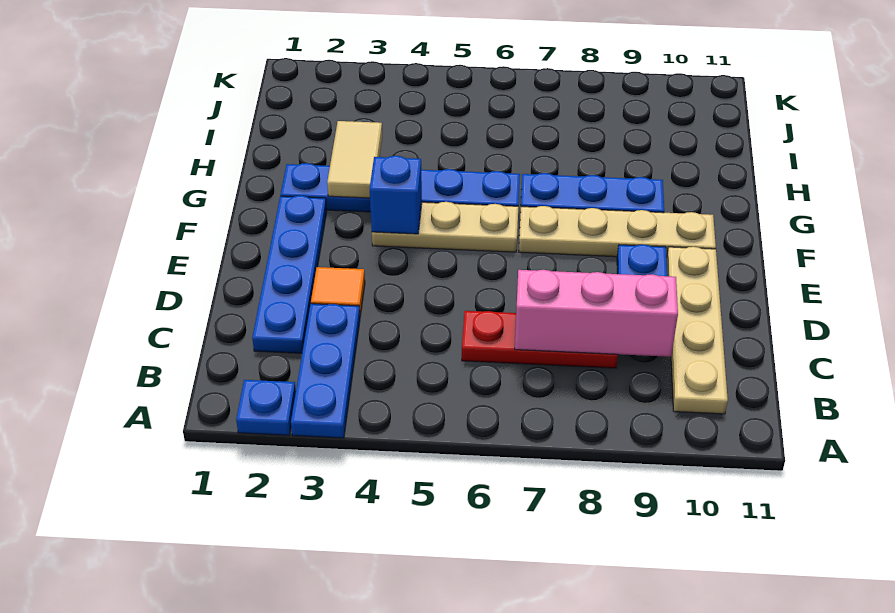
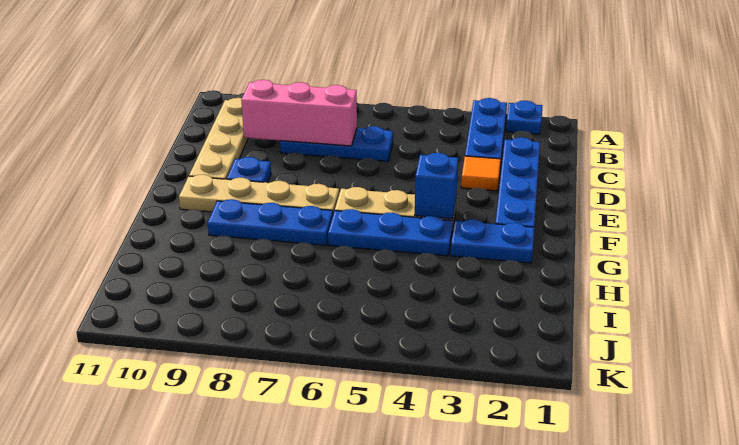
red 1x3 plate [462,311,618,368] -> blue 1x3 plate [280,126,393,161]
tan 1x2 tile [327,121,382,198] -> none

